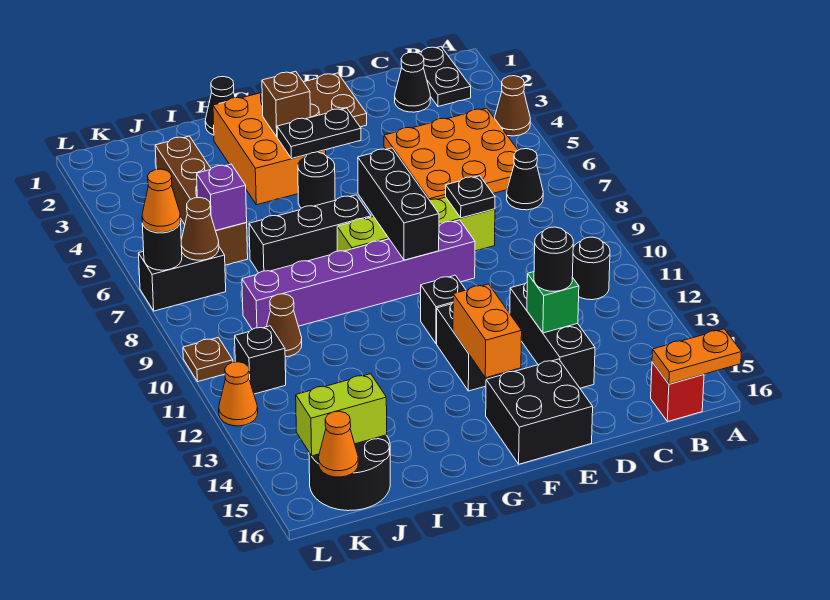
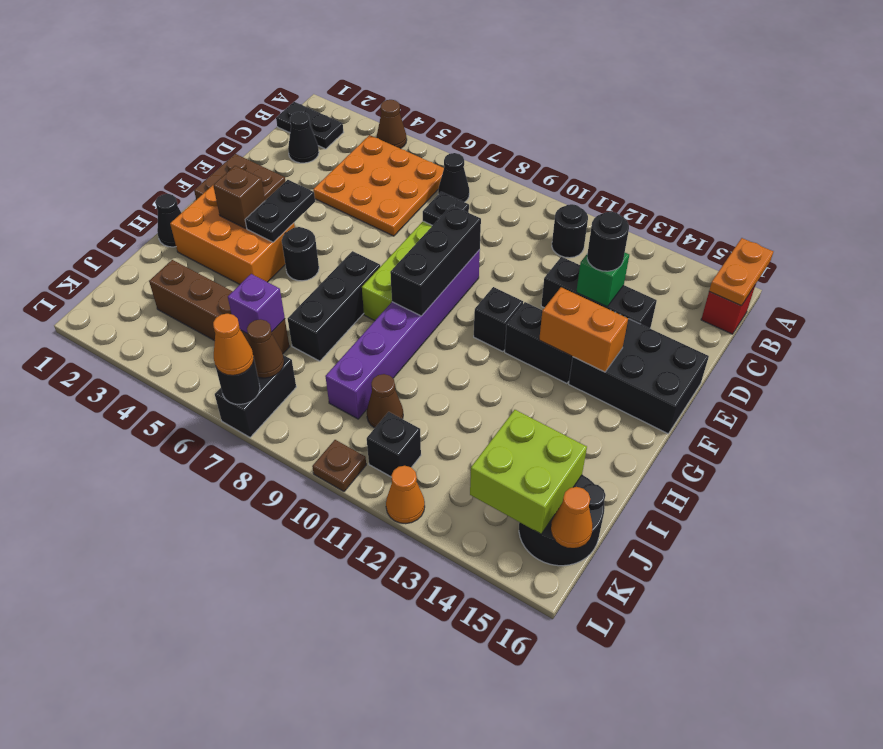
black 2x2 brick [486,359,593,464] -> black 2x3 brick [569,319,709,434]
black 1x3 brick [358,148,439,260] -> black 1x3 brick turned to [390,205,481,316]
lime 1x2 brick [296,374,387,456] -> lime 2x2 brick [470,410,587,534]

